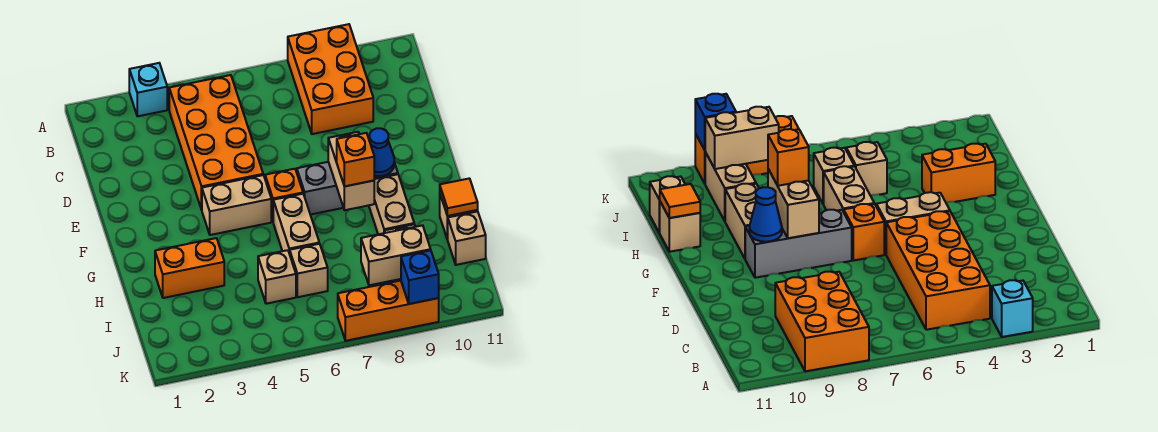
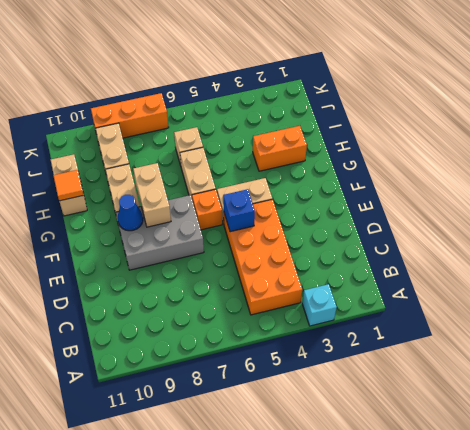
orange 2x3 brick [288,24,373,134] -> none
grey 1x3 brick [297,162,398,215] -> grey 2x3 brick [116,195,204,270]
orange 1x1 brick [337,133,374,186] -> none
tan 1x1 brick [258,250,296,304] -> none
tan 1x2 brick [361,225,431,285] -> none
blue 1x1 brick [401,250,439,304] -> blue 1x1 brick moved to [223,189,255,232]

